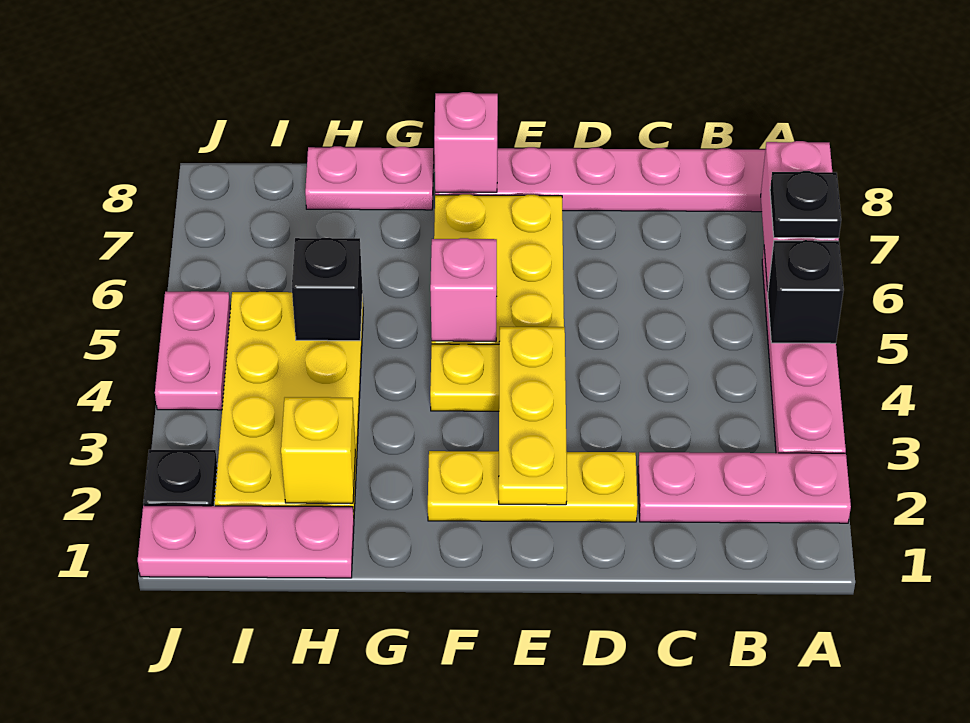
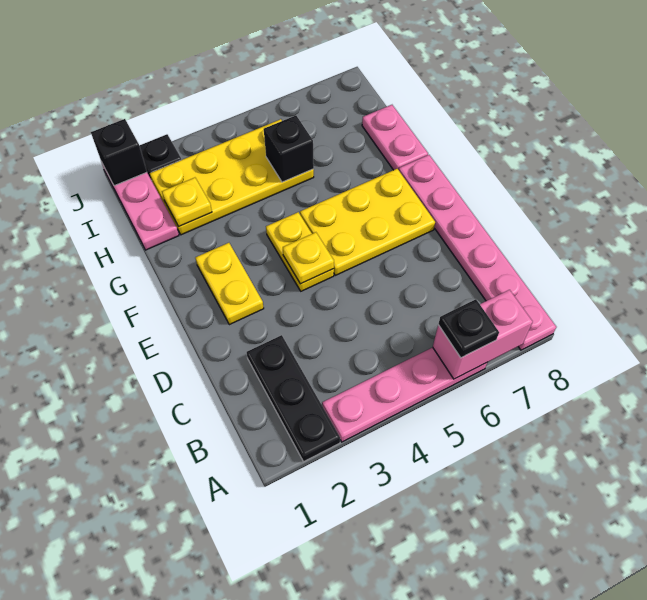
pink 1x3 plate [638,452,851,523] -> black 1x3 plate [247,335,340,462]
black 1x1 brick [768,240,844,343] -> black 1x1 brick moved to [91,119,147,186]
yellow 1x3 plate [428,451,637,522] -> yellow 1x2 plate [195,243,264,325]
yellow 1x3 plate [499,327,567,505] -> yellow 1x1 plate [283,232,334,284]
pink 1x1 brick [430,238,497,341] -> none
pink 1x1 brick [434,92,498,192] -> none
yellow 1x1 brick [281,397,355,503] -> yellow 1x1 plate [162,178,212,226]
pink 1x2 plate [155,291,231,410] -> none

